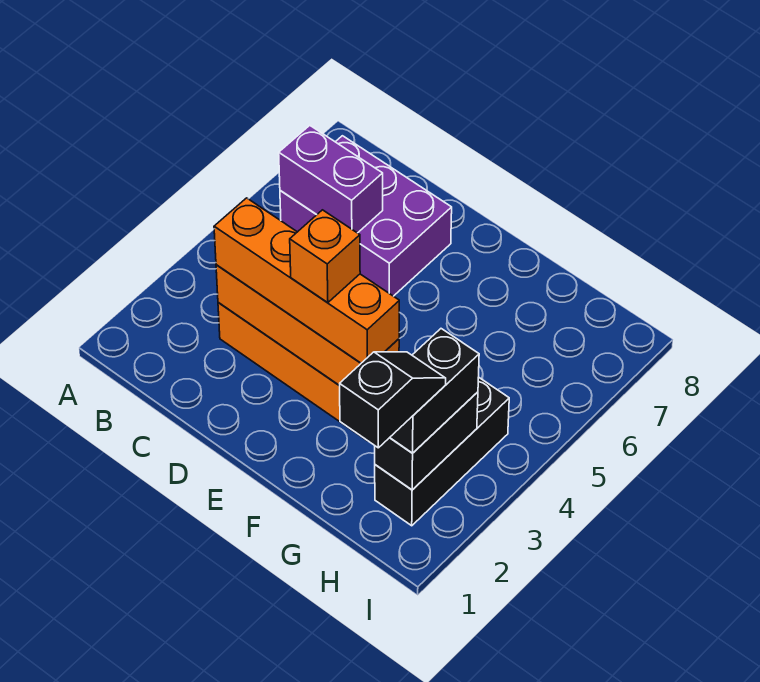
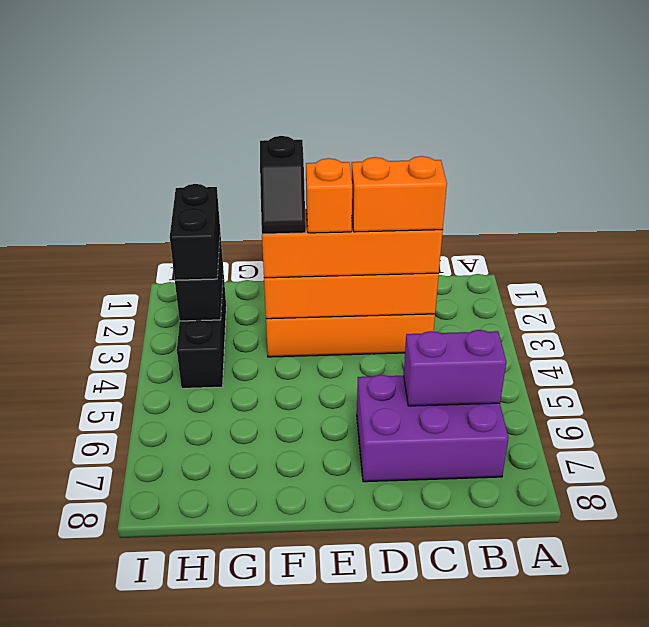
none -> orange 1x2 brick [352,156,447,232]
black 1x2 slope [340,352,446,448] -> black 1x2 slope moved to [260,136,306,234]

